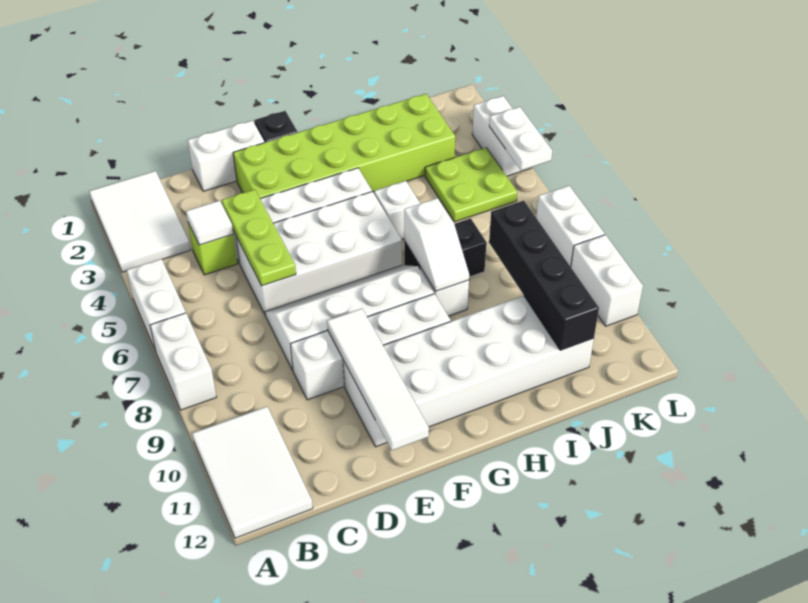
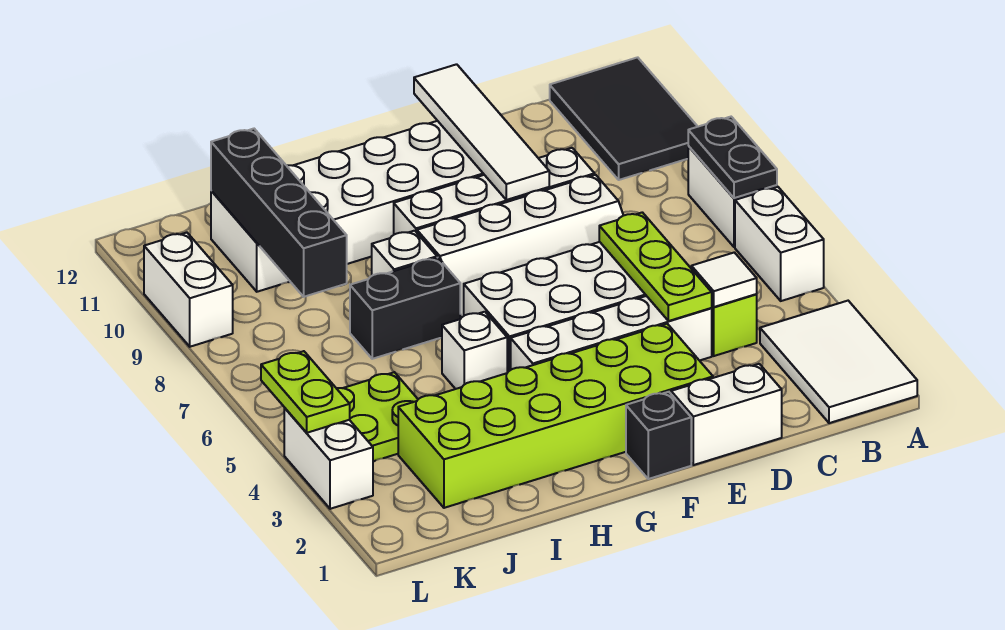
none -> black 1x2 plate [688,117,777,198]
white 2x3 tile [192,407,313,538] -> black 2x3 tile [550,57,698,180]
white 1x2 slope [404,198,469,291] -> none
white 1x2 plate [489,107,552,170] -> lime 1x2 plate [261,351,350,433]
white 1x2 brick [536,186,605,267] -> none

